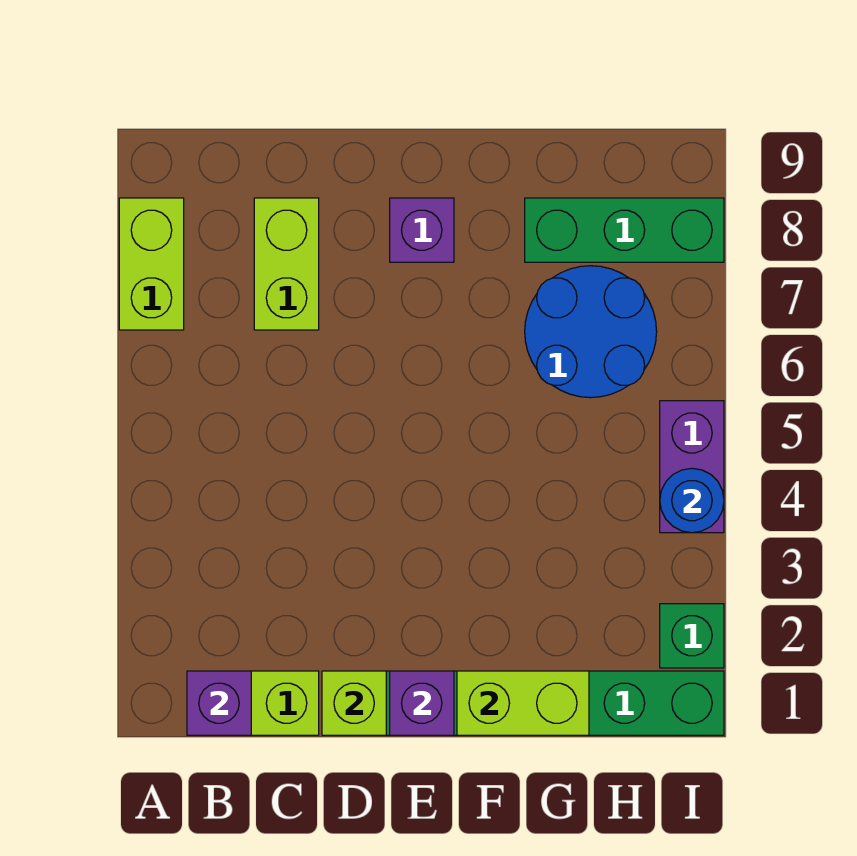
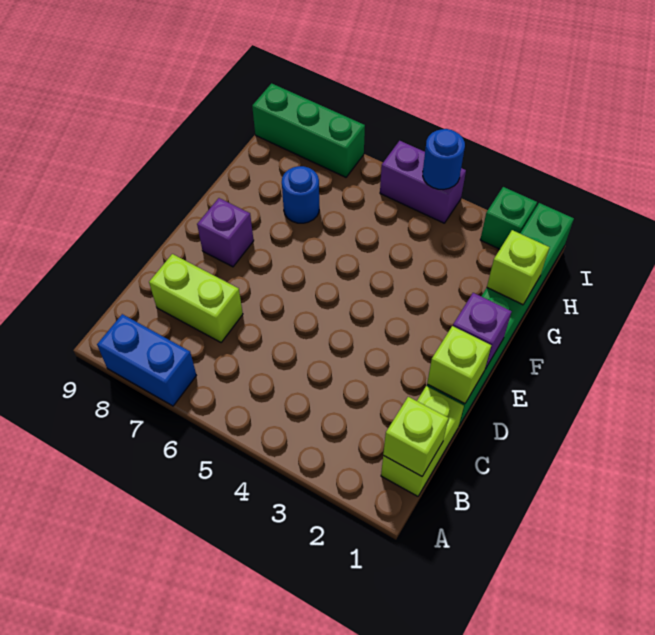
lime 1x2 brick [119,198,184,330] -> blue 1x2 brick [97,314,196,406]
purple 1x1 brick [187,671,251,735] -> lime 1x1 brick [383,397,448,476]
lime 1x2 brick [457,671,589,735] -> lime 1x1 brick [487,230,550,305]
blue 2x2 round brick [525,266,657,398] -> blue 1x1 round brick [282,166,319,223]
green 1x3 brick [525,198,724,262] -> green 1x3 brick turned to [252,83,365,177]

